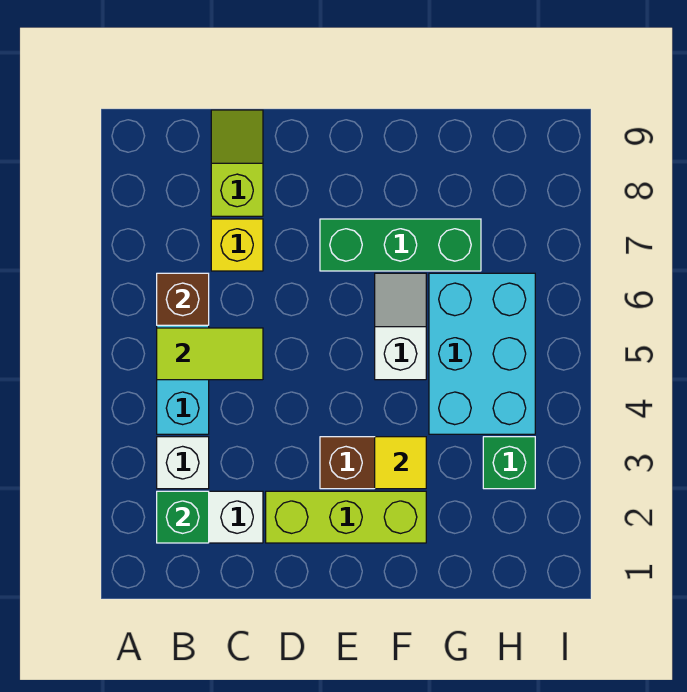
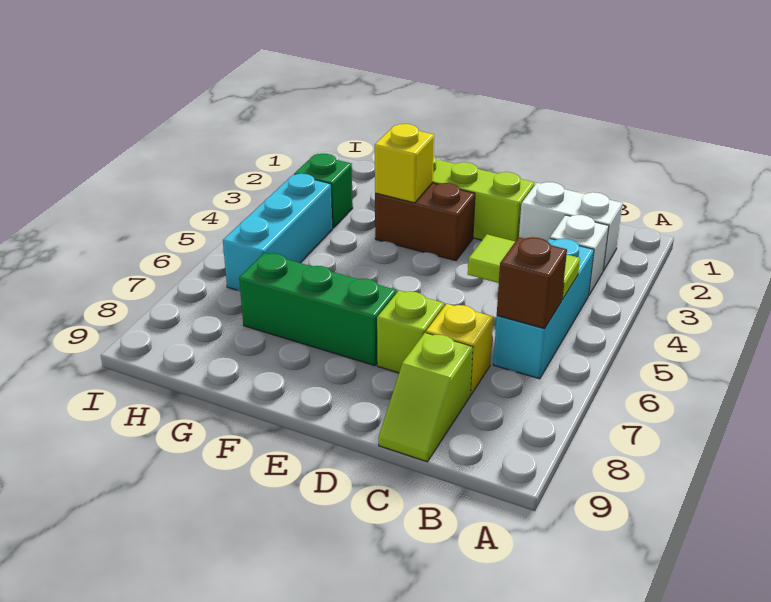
green 1x1 brick [157,491,209,543] -> none
none -> lime 1x1 brick [377,291,444,373]
yellow 1x1 tile [375,437,426,489] -> yellow 1x1 brick [375,124,434,203]
white 1x2 slope [375,273,426,380] -> none
cyan 2x3 brick [429,273,535,434] -> cyan 1x3 brick [223,174,332,291]

